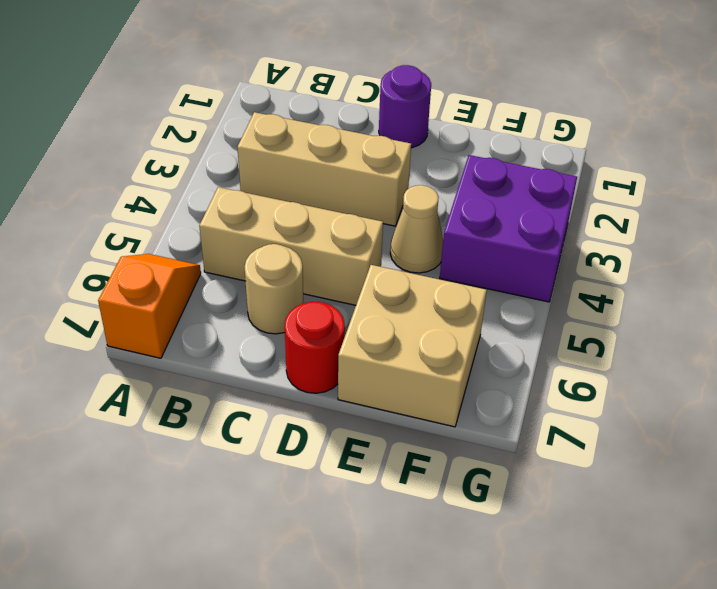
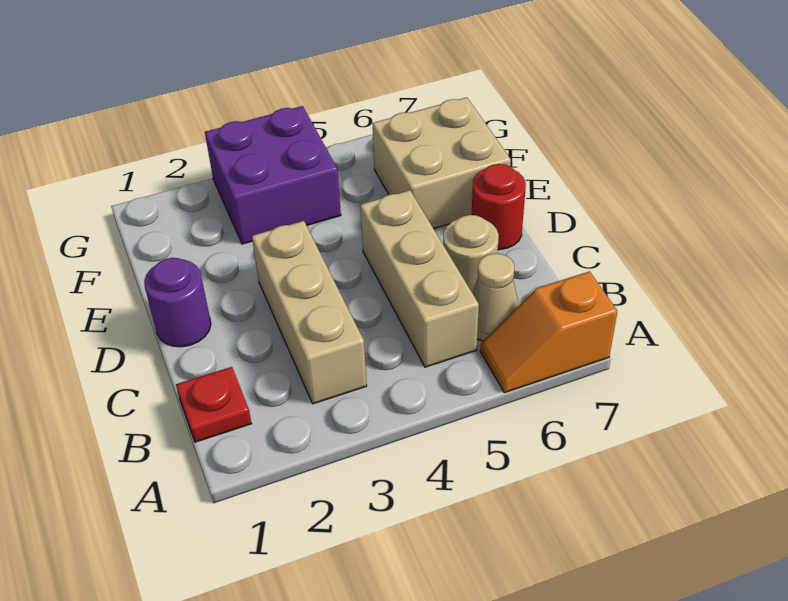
none -> red 1x1 plate [176,367,252,442]
tan 1x1 cone [390,185,443,273] -> tan 1x1 cone moved to [473,253,519,341]

